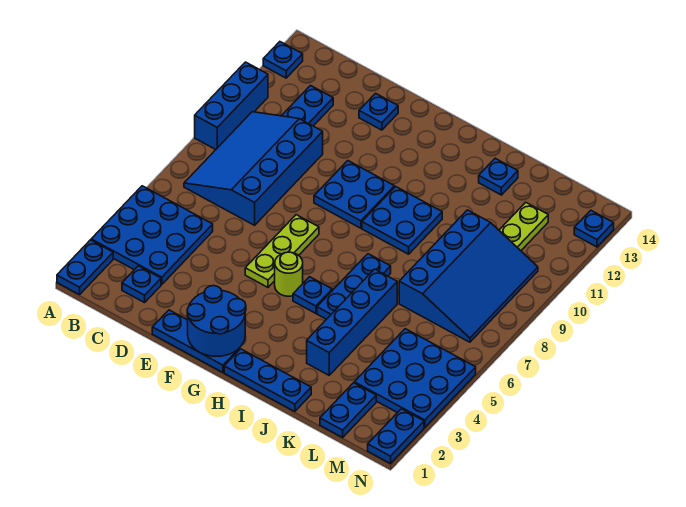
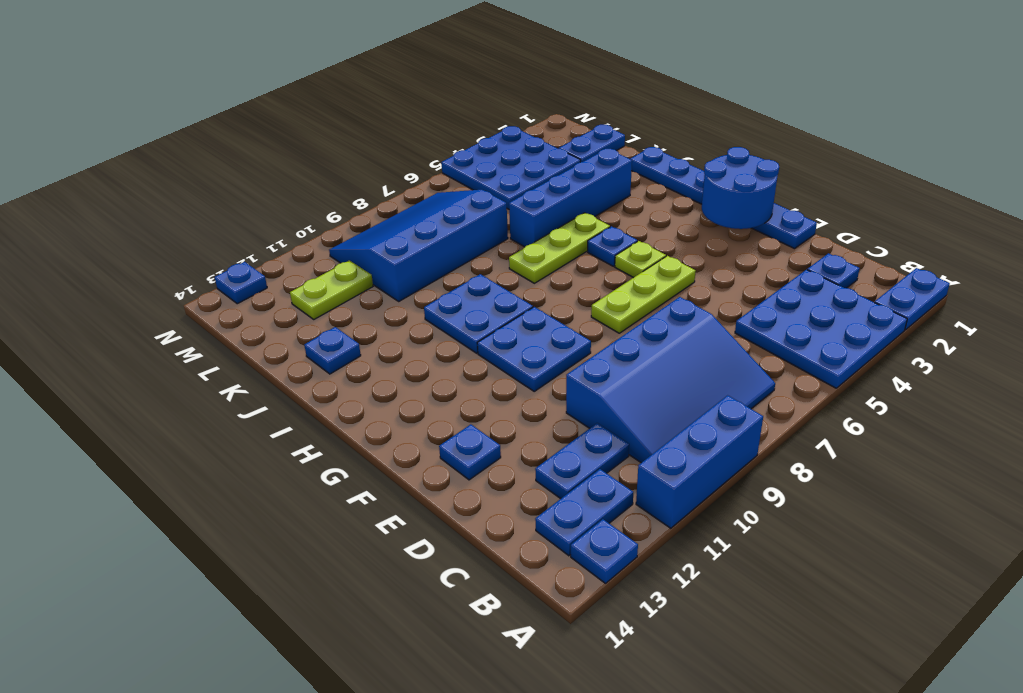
lime 1x1 round brick [275,252,303,296] -> lime 1x1 plate [615,241,666,278]
blue 1x3 plate [317,254,391,319] -> lime 1x3 plate [509,213,610,283]
blue 1x2 plate [368,409,424,464] -> blue 1x2 plate moved to [535,469,633,556]

